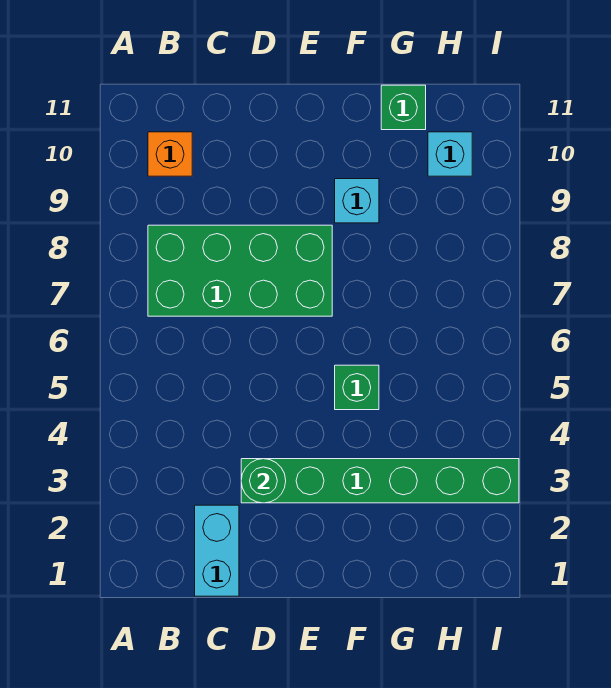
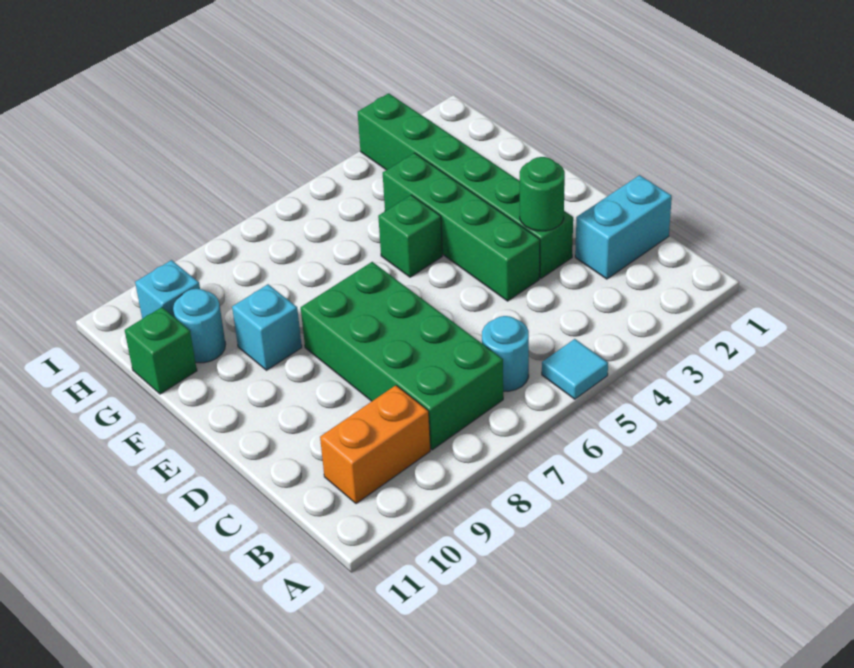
none -> cyan 1x1 tile [542,339,608,399]
none -> cyan 1x1 round brick [482,316,529,391]
orange 1x1 brick [148,132,192,176] -> orange 1x2 brick [320,385,430,504]
none -> green 1x4 brick [383,153,540,301]
none -> cyan 1x1 round brick [173,289,226,363]

